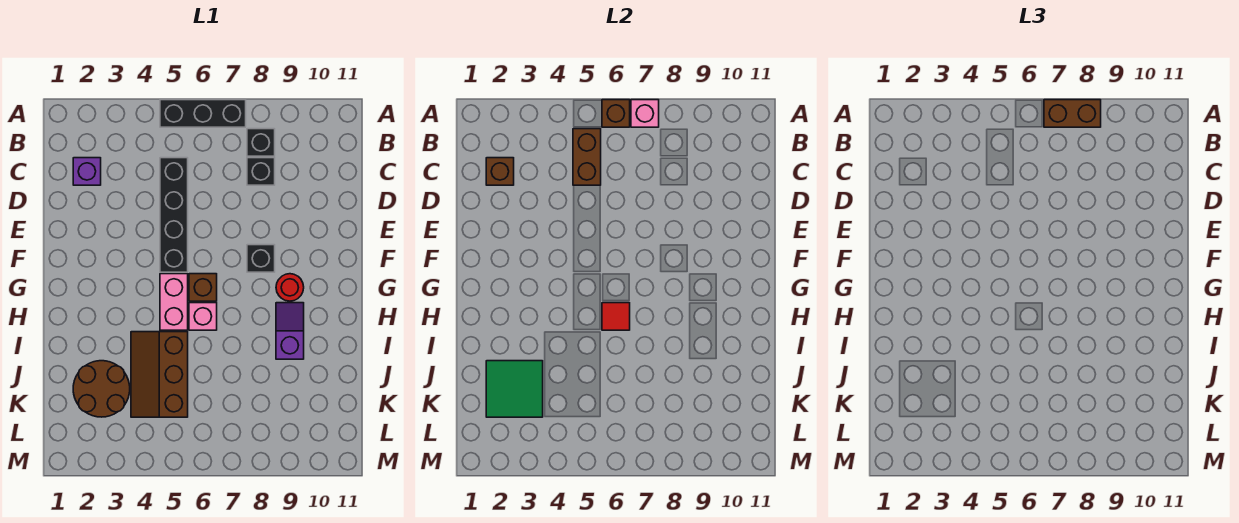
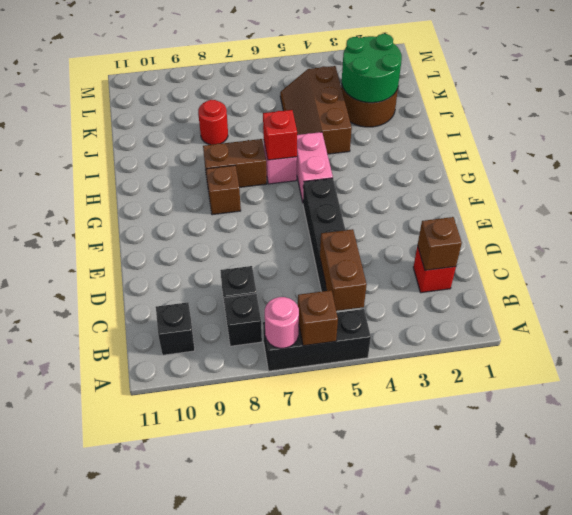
pink 1x1 brick [631,100,659,127] -> pink 1x1 round brick [265,297,299,348]
brown 1x2 brick [1044,100,1101,127] -> brown 1x2 brick moved to [203,139,267,187]
purple 1x1 brick [73,158,101,185] -> red 1x1 brick [413,246,456,293]
black 1x1 brick [247,245,275,272] -> black 1x1 brick moved to [156,302,195,355]
brown 1x1 brick [189,274,217,301] -> brown 1x1 brick moved to [206,165,241,215]
red 1x1 round brick [276,274,304,301] -> red 1x1 round brick moved to [198,100,228,145]
red 1x1 tile [602,303,630,330] -> red 1x1 brick [263,110,297,160]
purple 1x2 slope [276,303,304,359] -> none
brown 2x3 slope [131,332,188,417] -> brown 2x3 slope turned to [280,66,352,154]
green 2x2 tile [486,361,543,417] -> green 2x2 round brick [342,34,402,103]

